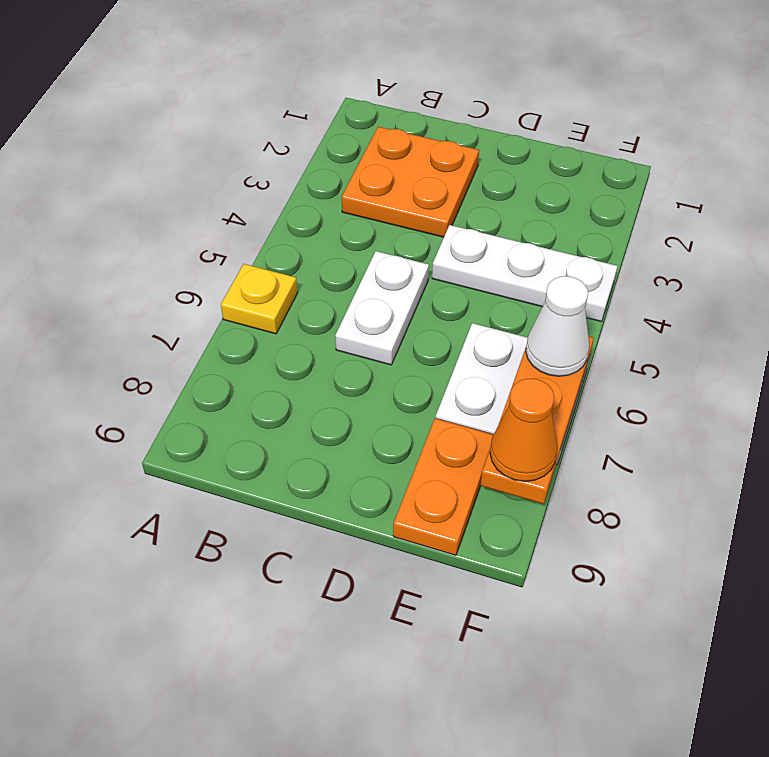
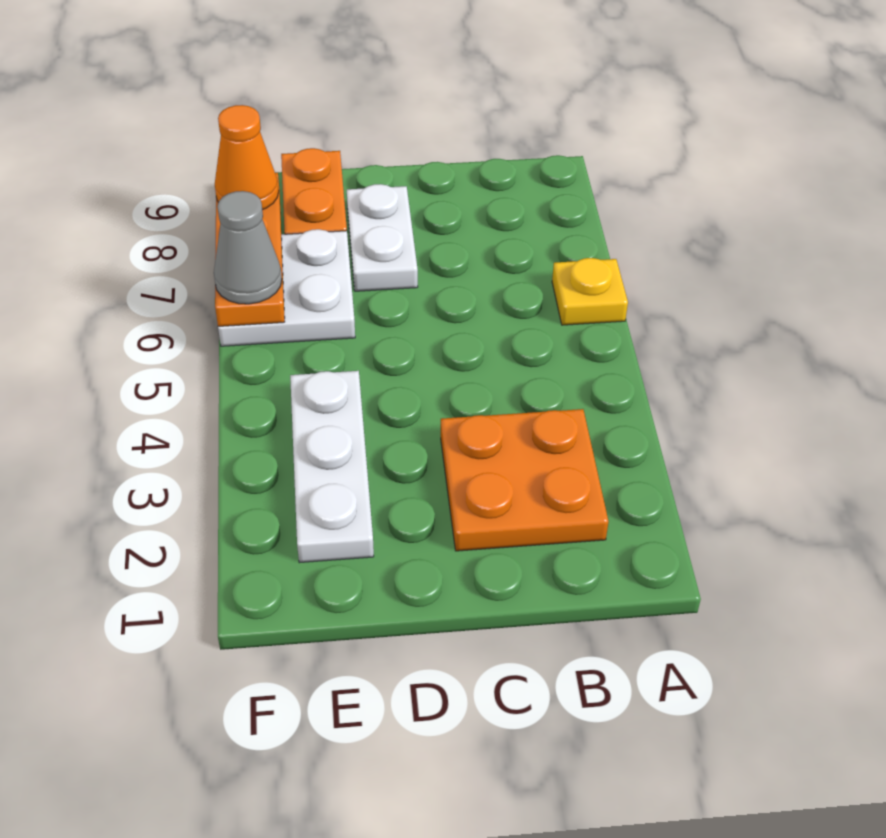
white 1x2 plate [335,251,429,365] -> white 1x2 plate moved to [347,184,418,291]
white 1x3 plate [432,225,617,322] -> white 1x3 plate turned to [290,371,374,563]
white 1x1 cone [526,276,589,376] -> grey 1x1 cone [214,191,282,304]

